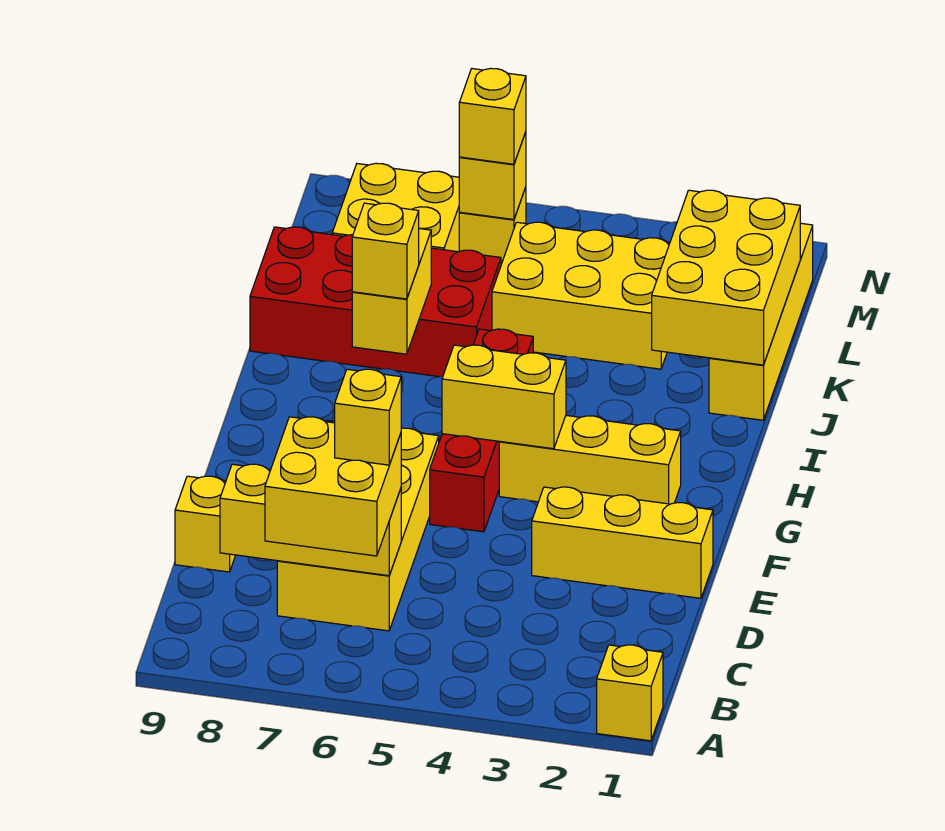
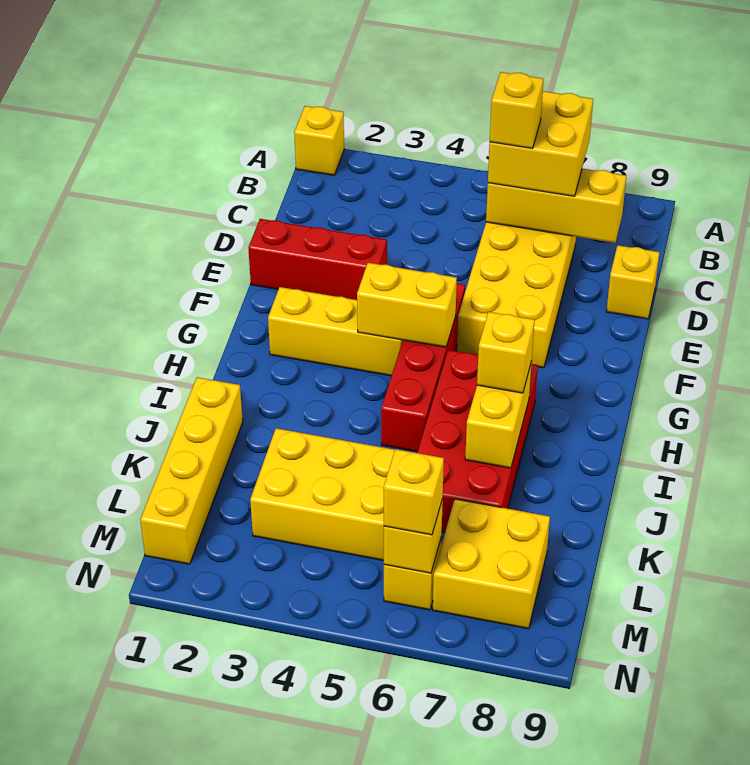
yellow 1x3 brick [532,487,713,598] -> red 1x3 brick [248,219,387,300]
yellow 2x3 brick [652,190,800,365] -> none
red 2x4 brick [250,227,501,377] -> red 2x4 brick turned to [417,350,538,532]

